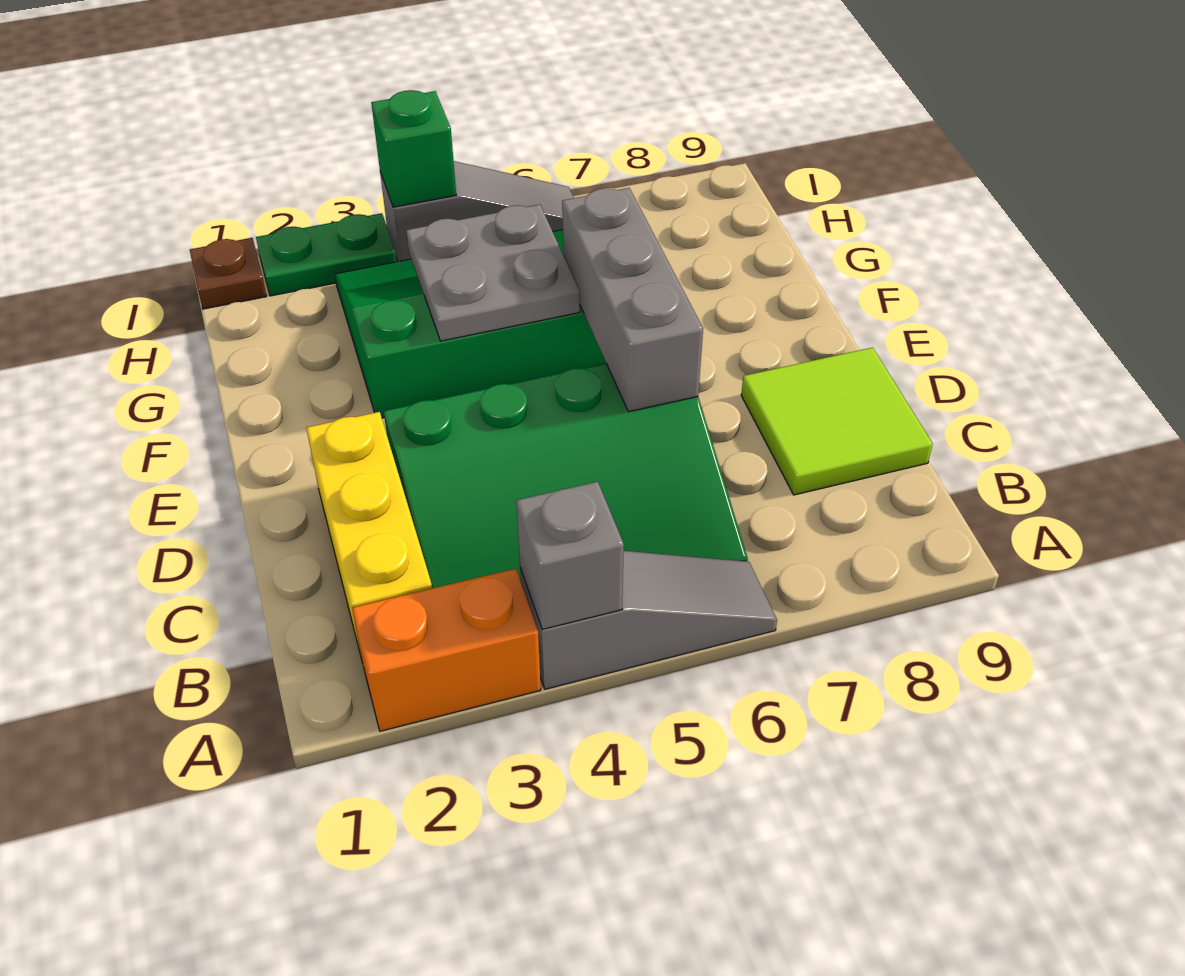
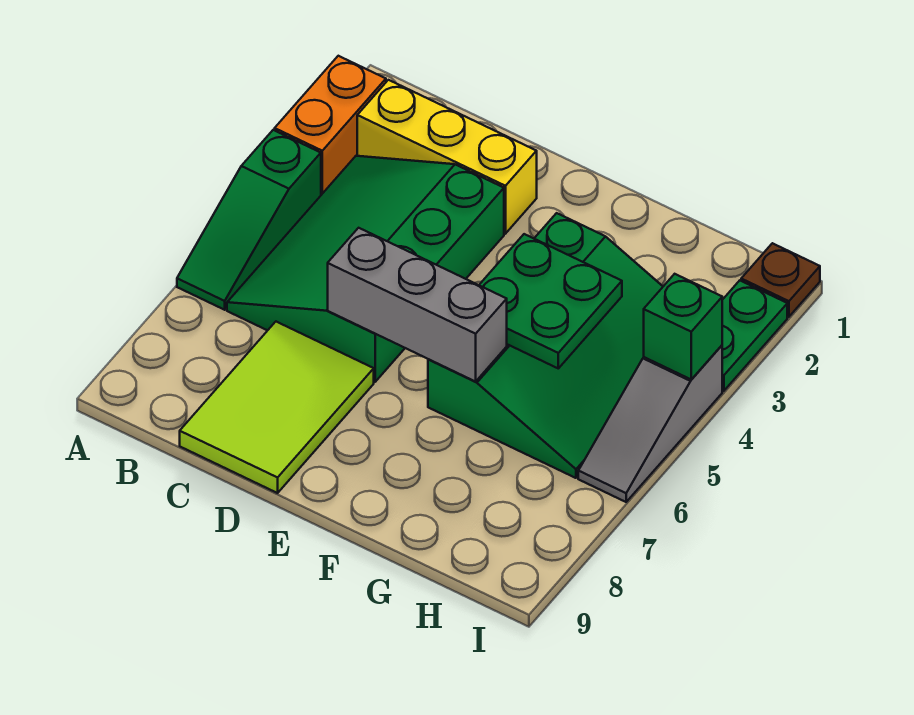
grey 1x3 slope [520,551,777,689] -> green 1x3 slope [177,130,321,310]
grey 1x1 brick [516,482,624,629] -> none
lime 2x2 tile [741,348,933,495] -> lime 2x3 tile [180,322,374,493]
grey 2x2 plate [406,205,580,341] -> green 2x2 plate [479,234,622,368]

